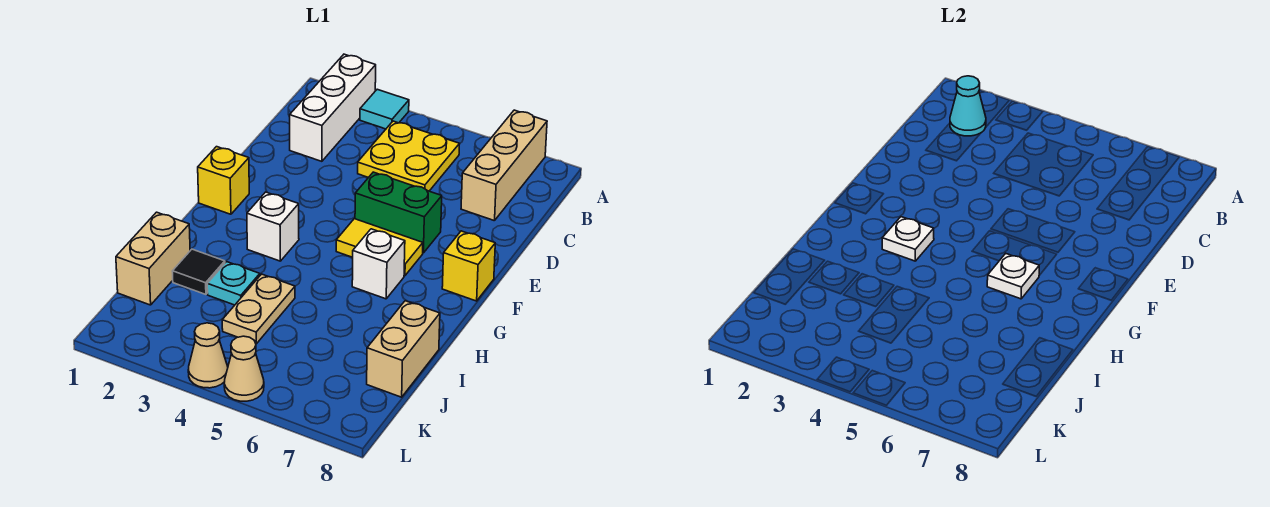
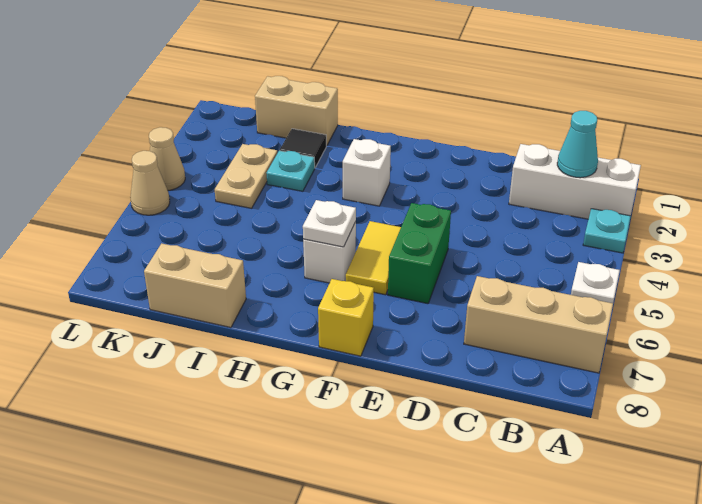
cyan 1x1 tile [360,89,409,129] -> cyan 1x1 plate [583,209,631,253]
yellow 2x2 plate [358,121,459,191] -> none
yellow 1x1 brick [198,147,249,214] -> none
white 1x1 plate [882,217,934,261] -> white 1x1 plate moved to [571,262,620,303]
tan 1x2 plate [222,274,295,344] -> tan 1x2 plate turned to [215,144,277,208]

